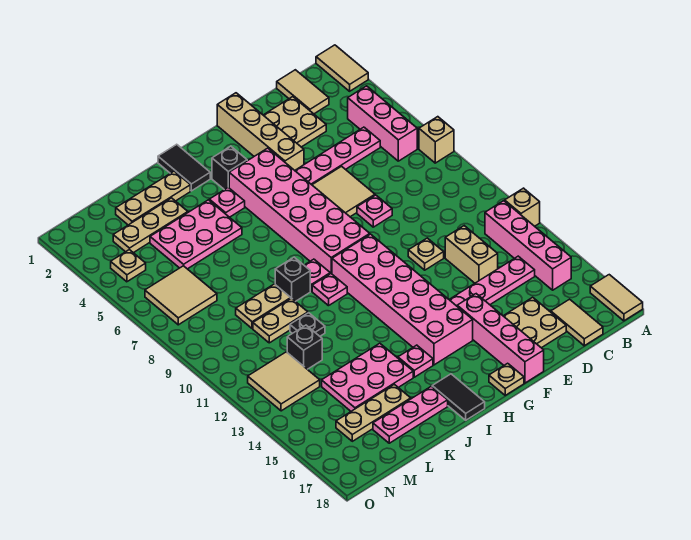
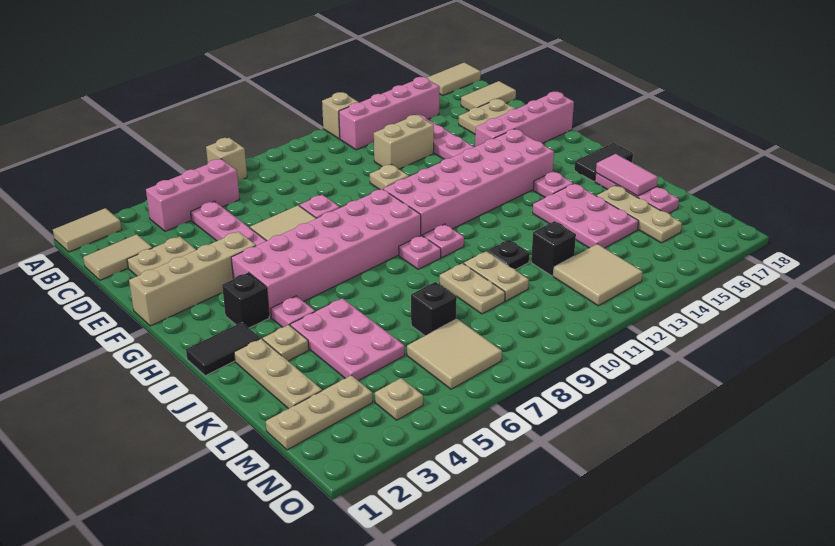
tan 1x1 plate [489,363,524,395] -> tan 1x1 plate moved to [263,325,309,361]
black 1x1 brick [275,257,310,302] -> black 1x1 brick moved to [411,282,457,336]
none -> pink 1x2 tile [596,154,658,196]
tan 1x3 plate [113,198,188,253] -> tan 1x3 plate turned to [266,375,373,450]

